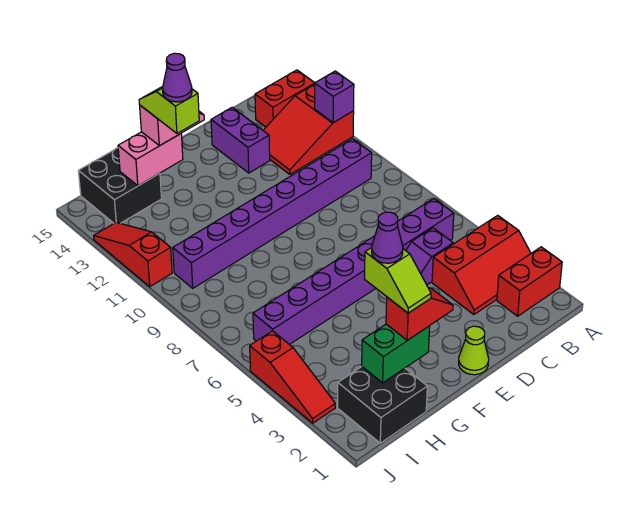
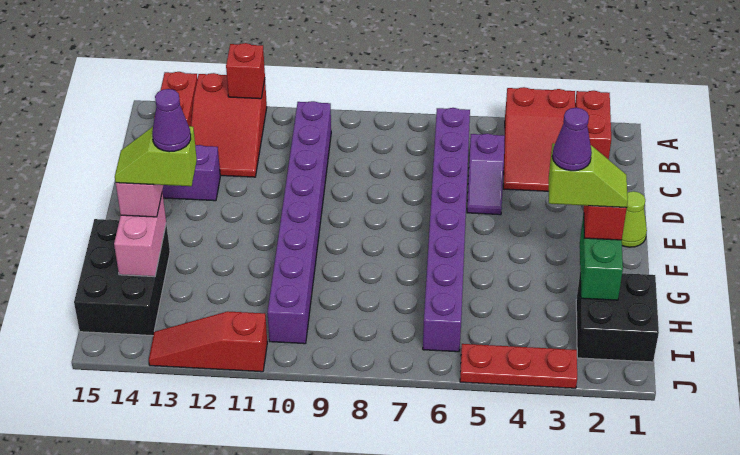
red 2x3 slope [432,215,531,315] -> red 2x3 slope turned to [503,87,575,191]
purple 1x1 brick [315,71,354,123] -> red 1x1 brick [226,43,265,99]
black 2x2 brick [78,148,162,223] -> black 2x3 brick [74,219,170,336]
red 1x3 slope [250,331,335,423] -> red 1x3 plate [460,344,577,388]

